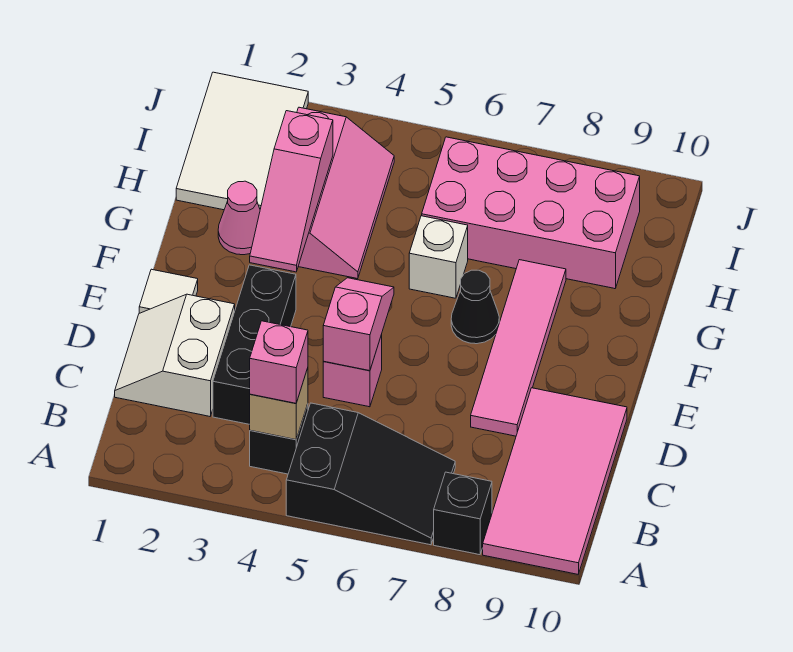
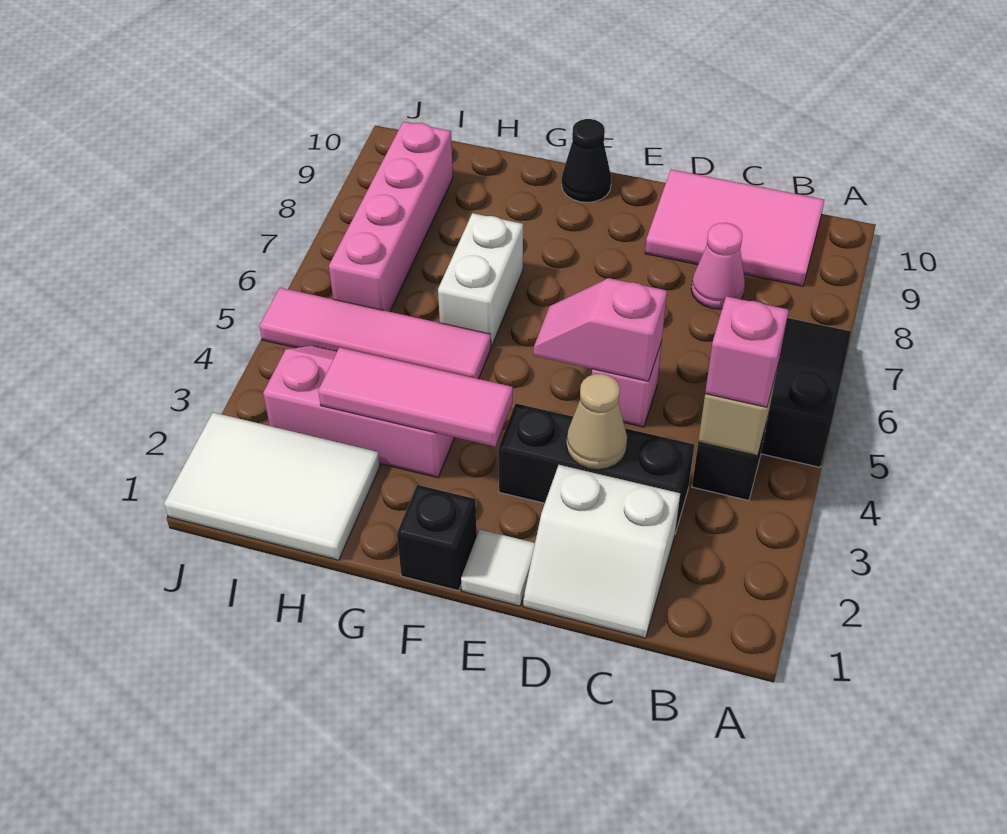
black 1x1 brick [434,472,492,555] -> black 1x1 brick moved to [397,485,477,591]
pink 2x4 tile [483,388,627,574] -> pink 2x3 tile [645,169,824,286]
none -> tan 1x1 cone [566,374,627,470]
pink 1x4 tile [471,260,566,436] -> pink 1x4 tile moved to [259,288,491,379]
pink 1x3 slope [250,111,333,272] -> pink 1x3 tile [318,347,513,447]
black 1x1 cone [451,270,499,344] -> black 1x1 cone moved to [561,119,611,202]
pink 1x1 cone [218,181,260,255] -> pink 1x1 cone moved to [691,223,745,309]
white 1x1 brick [409,216,468,298] -> white 1x2 brick [438,213,523,347]
pink 2x4 brick [422,137,640,289] -> pink 1x4 brick [329,121,453,312]

